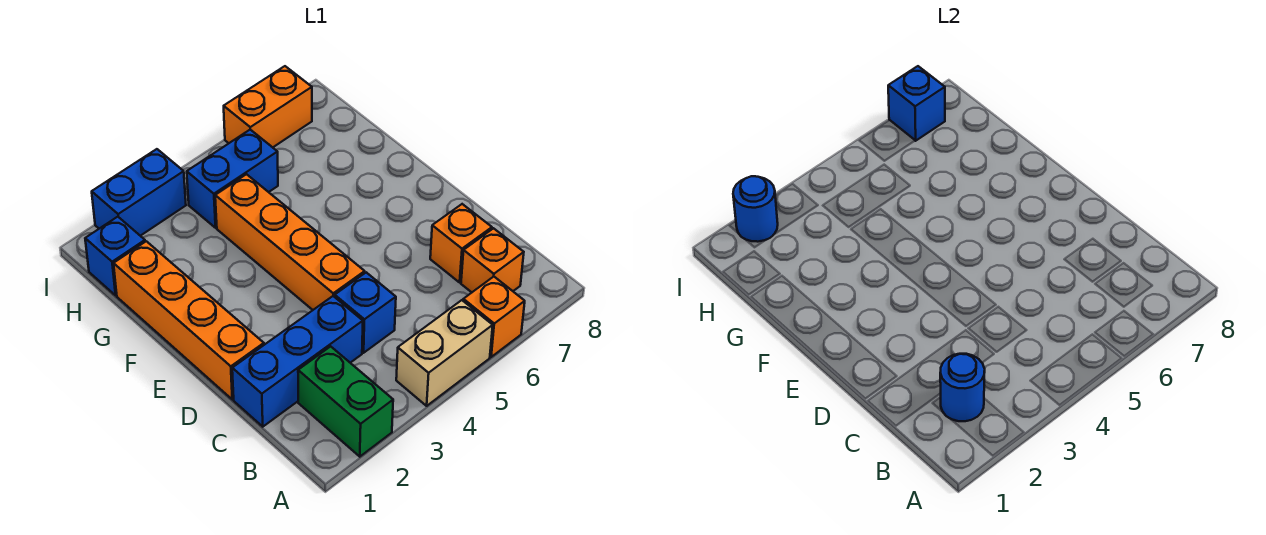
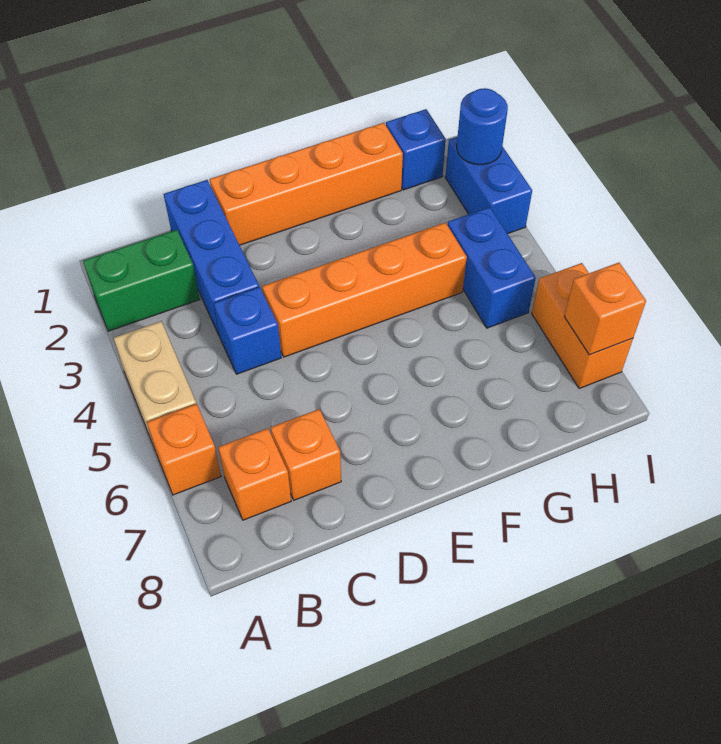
blue 1x1 round brick [940,354,985,421] -> none
blue 1x1 brick [888,66,945,141] -> orange 1x1 brick [564,263,646,355]

